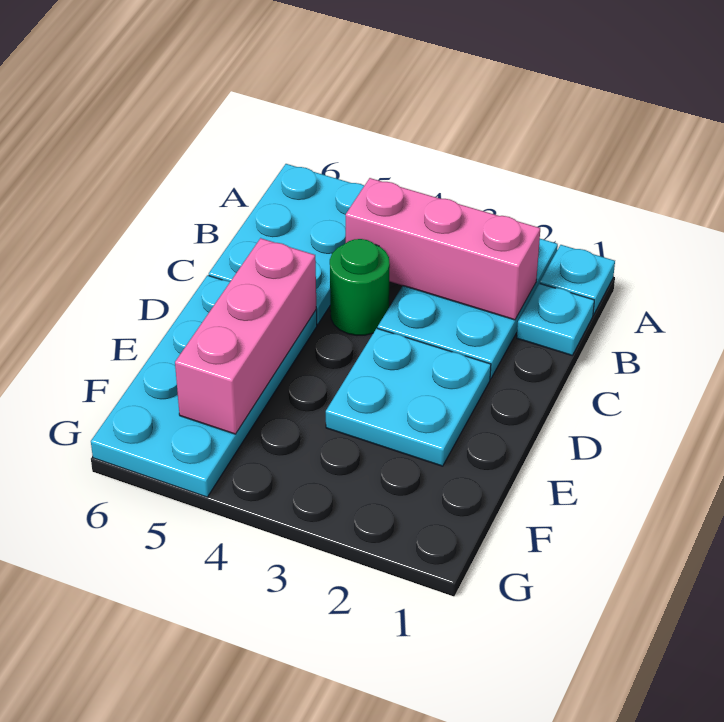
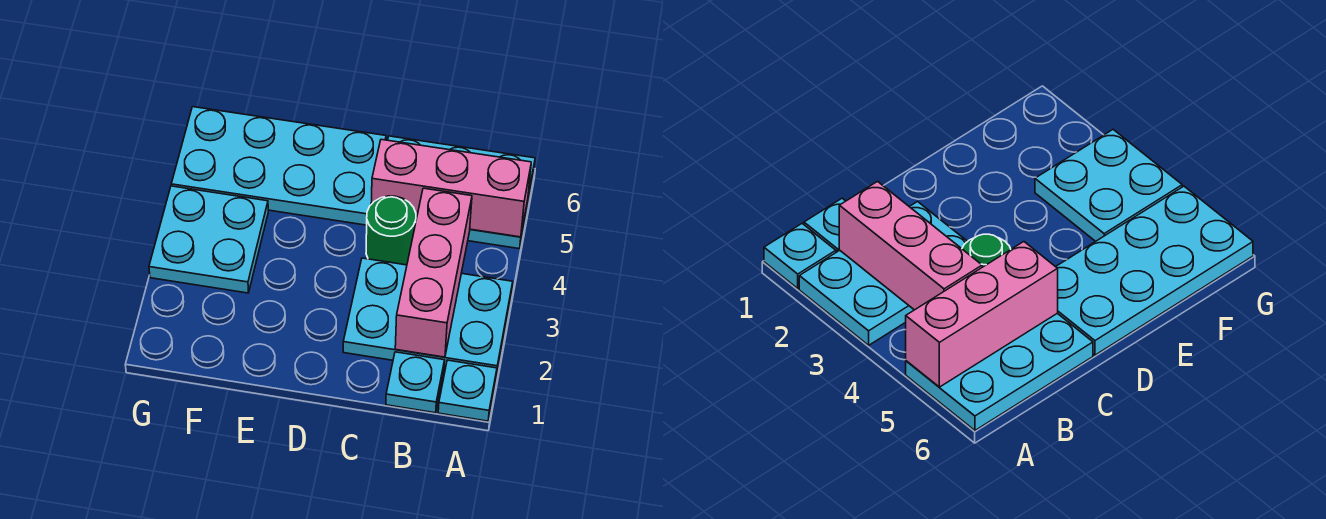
cyan 2x2 plate [326,328,491,466] -> cyan 2x2 plate moved to [149,186,268,293]
pink 1x3 brick [175,238,316,434] -> pink 1x3 brick moved to [371,139,531,237]

